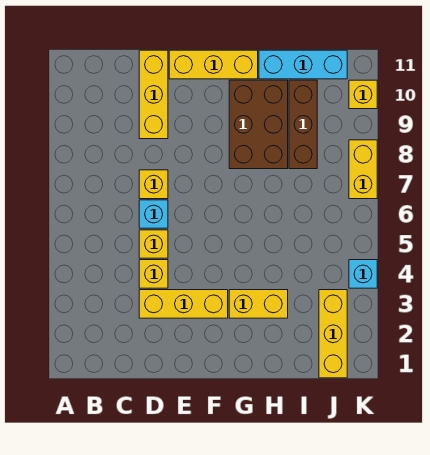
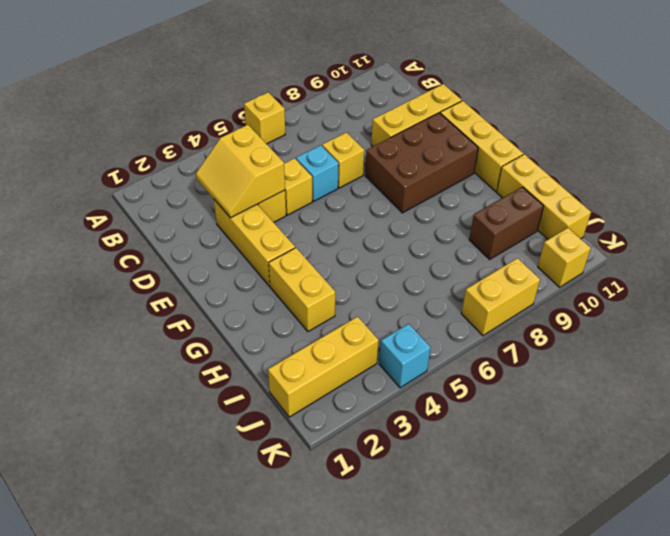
none -> yellow 1x1 brick [244,92,285,144]
none -> yellow 2x2 slope [196,125,285,218]
brown 2x3 brick [229,80,288,169] -> brown 2x3 brick moved to [365,113,478,213]
cyan 1x3 brick [259,50,347,79] -> yellow 1x3 brick [497,154,591,239]
brown 1x3 brick [289,80,317,169] -> brown 1x2 brick [469,187,544,259]

